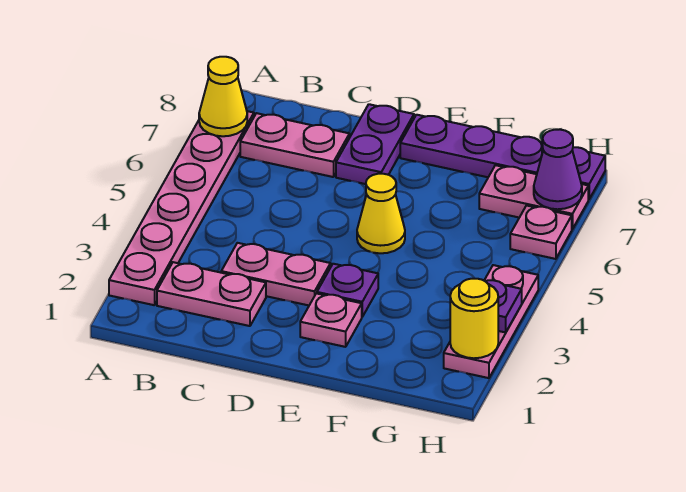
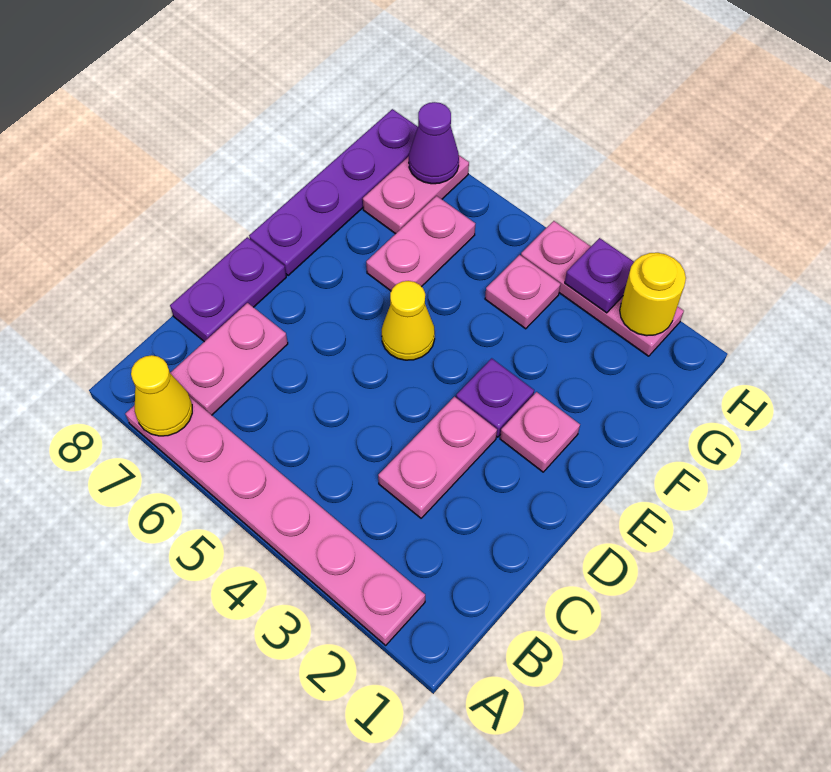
pink 1x2 plate [157,262,266,326] -> pink 1x2 plate moved to [366,196,475,291]
purple 1x2 plate [336,104,414,184] -> purple 1x2 plate turned to [170,237,286,342]
pink 1x1 plate [510,206,572,259] -> pink 1x1 plate moved to [485,255,561,329]

